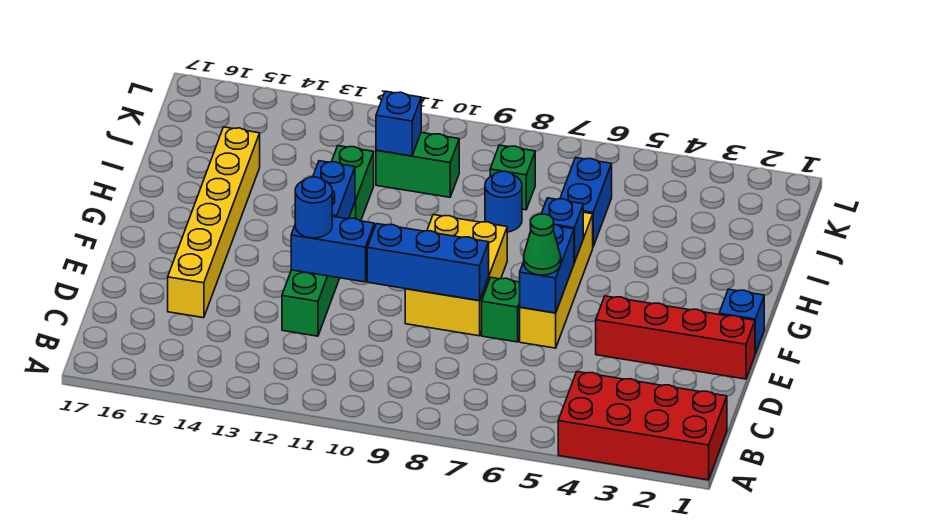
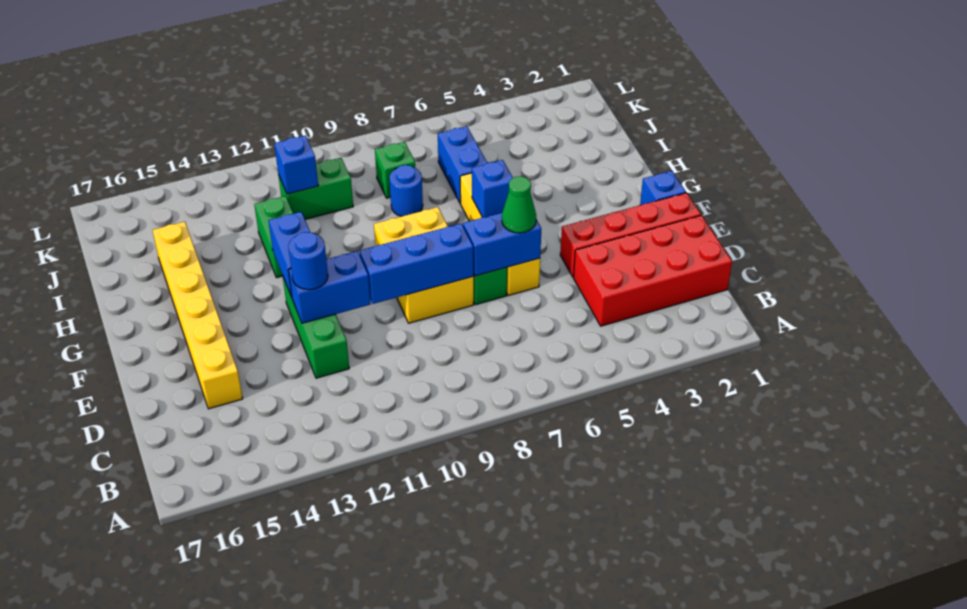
red 2x4 brick [558,372,727,480] -> red 2x4 brick moved to [574,215,732,326]
blue 1x2 brick [520,224,574,313] -> blue 1x2 brick turned to [463,213,541,276]

